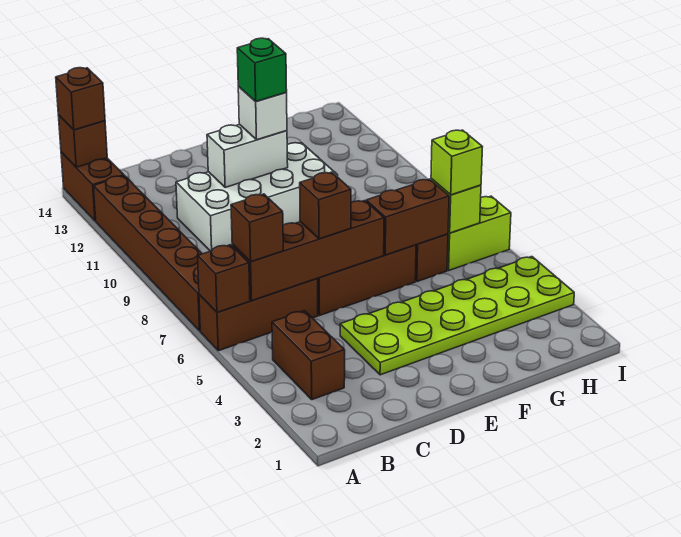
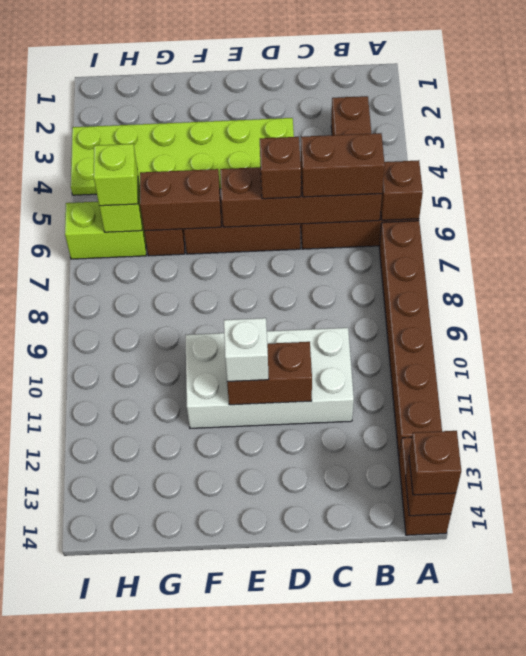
brown 1x1 brick [231,194,283,262] -> brown 1x2 brick [301,133,385,197]
white 1x2 brick [207,124,288,188] -> brown 1x2 brick [227,342,312,405]
green 1x1 brick [237,38,287,102] -> none

